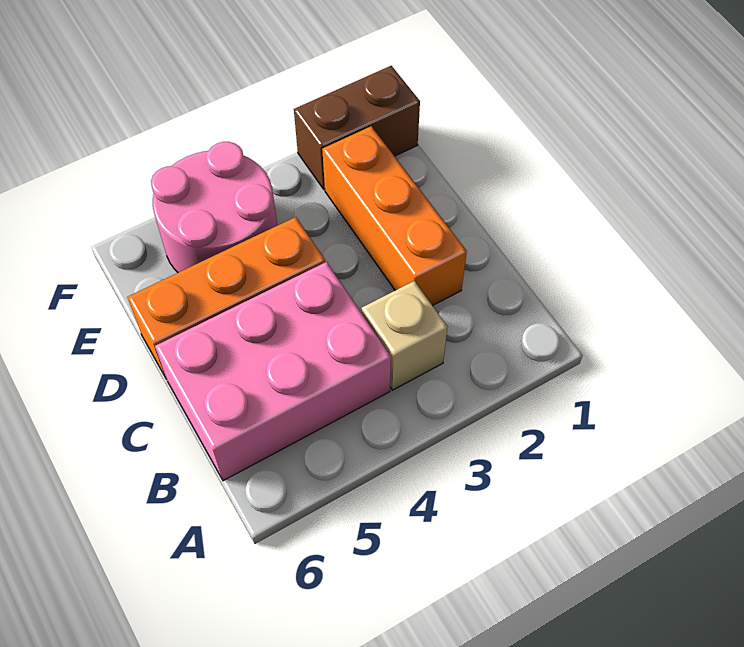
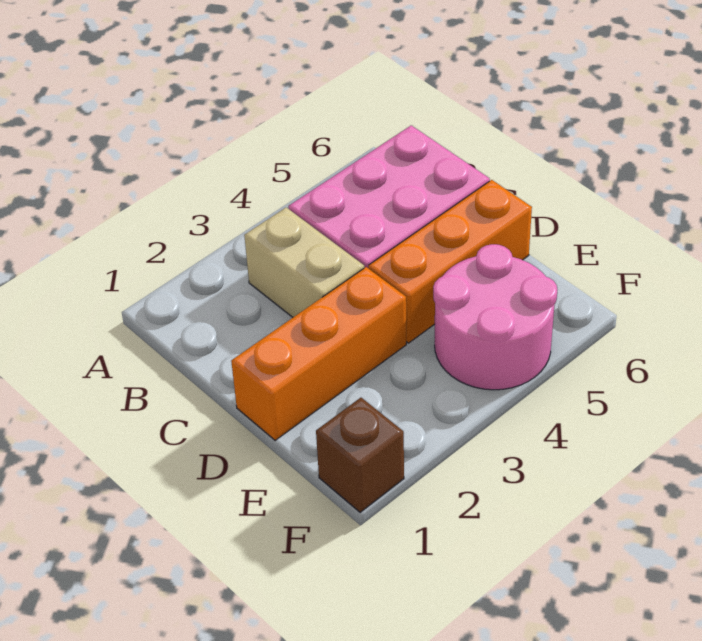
tan 1x1 brick [361,281,448,390] -> tan 1x2 brick [244,207,364,317]
orange 1x3 brick [322,126,467,306] -> orange 1x3 brick turned to [231,267,406,440]
brown 1x2 brick [294,66,420,189] -> brown 1x1 brick [316,398,404,512]

